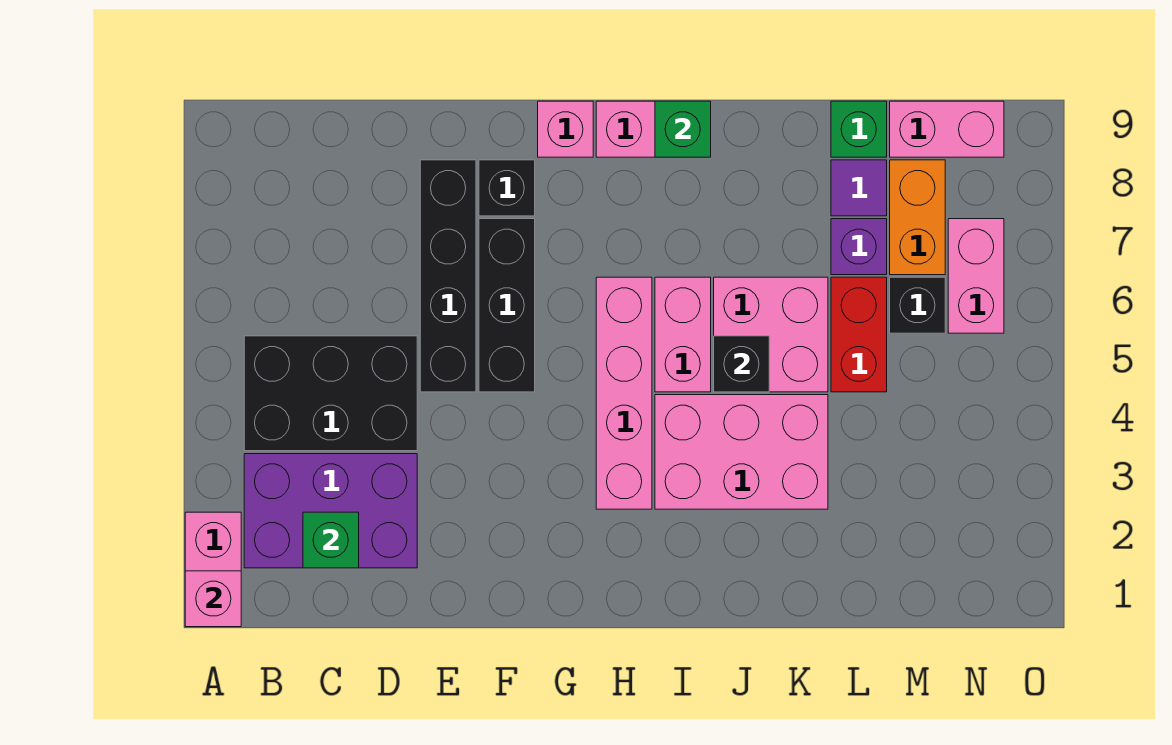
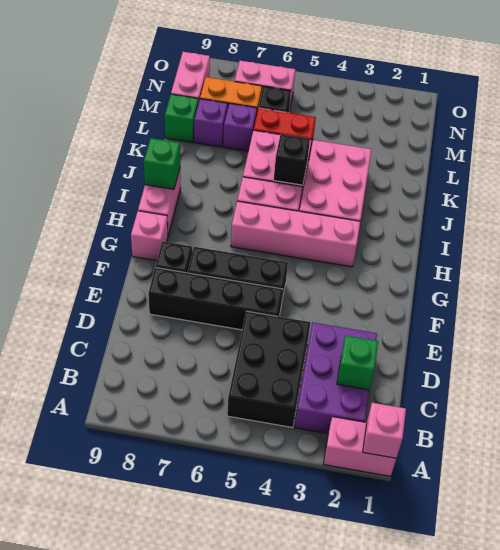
purple 1x1 tile [831,160,887,216] -> purple 1x1 brick [194,99,228,147]

